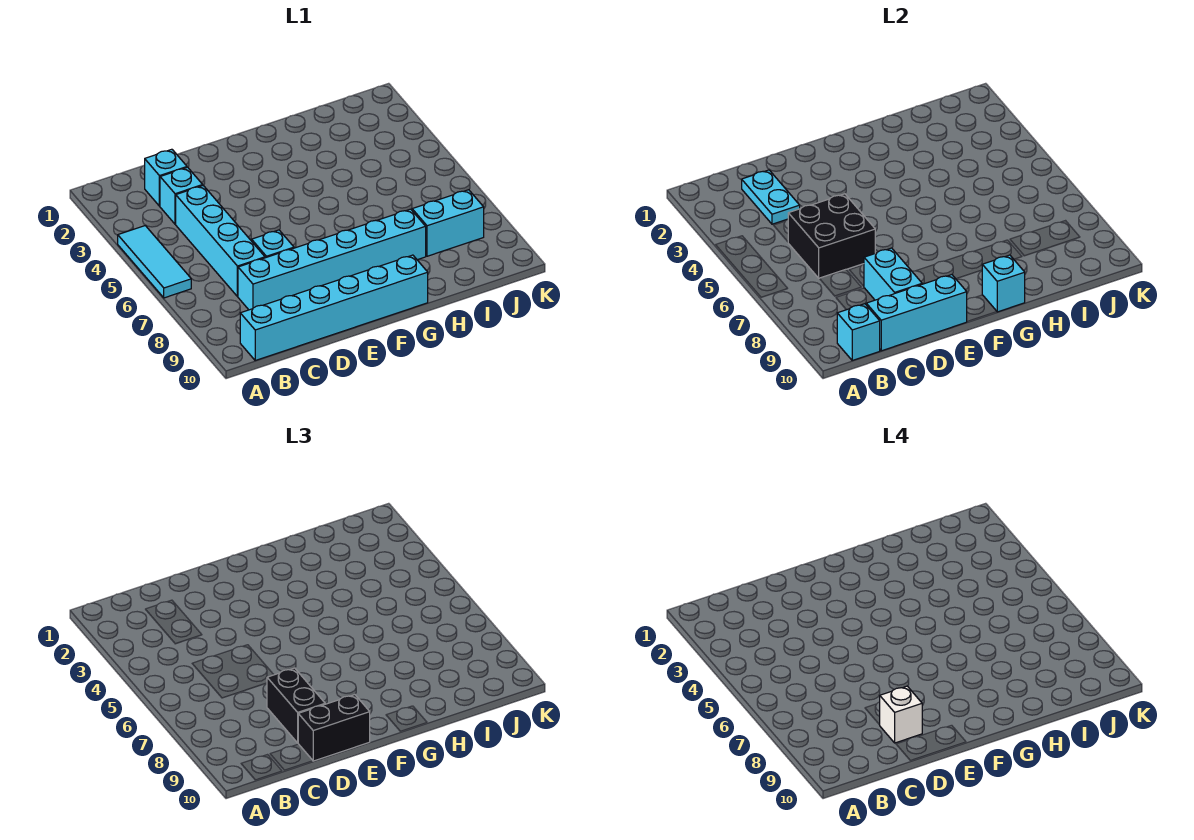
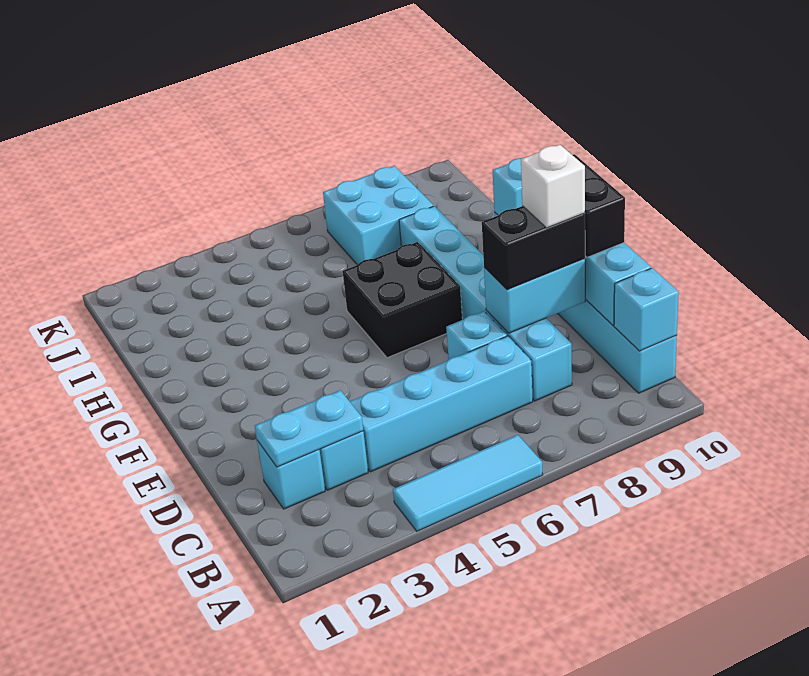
black 2x2 brick [788,194,875,278] -> black 2x2 brick moved to [343,242,462,358]
cyan 1x2 brick [412,190,484,256] -> cyan 2x2 brick [323,166,433,265]

